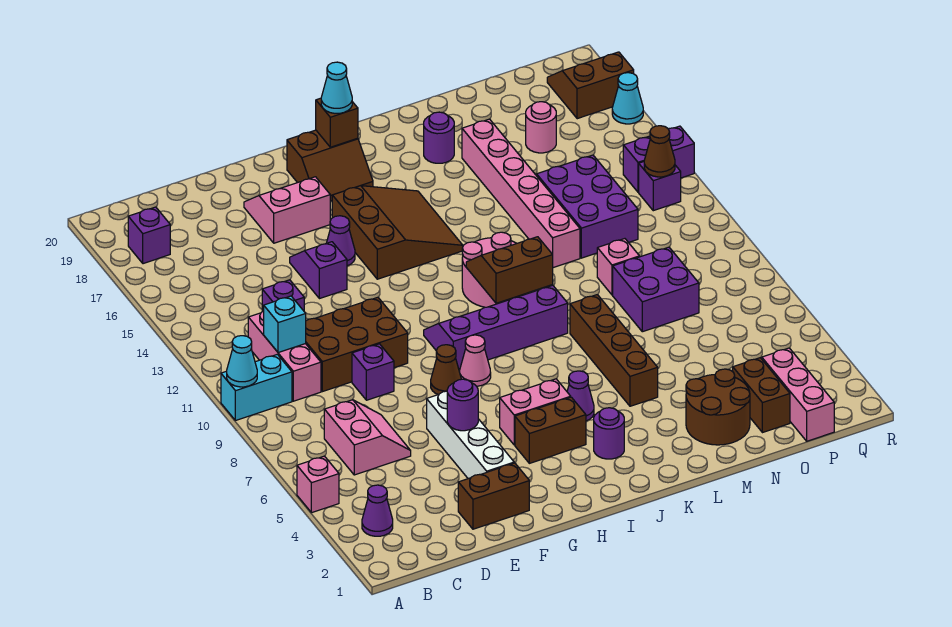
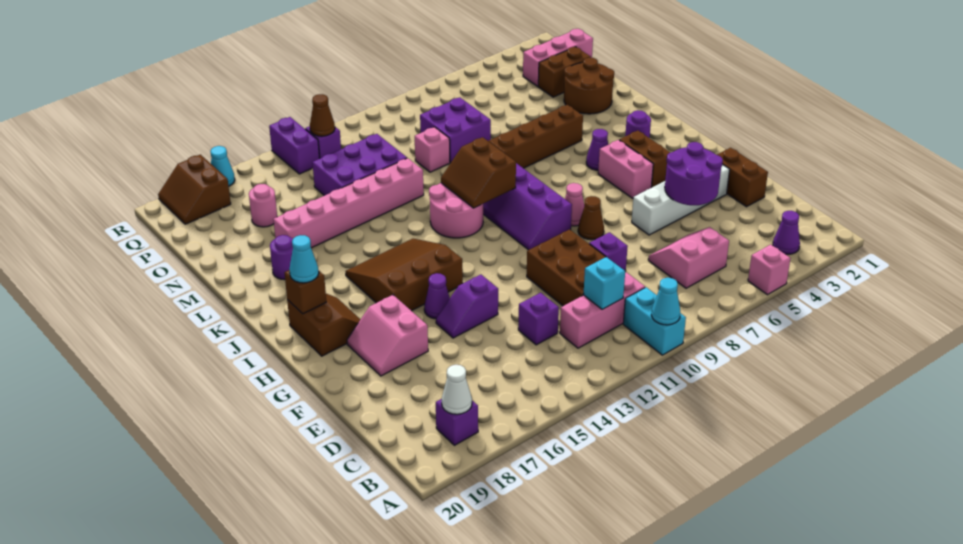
none -> white 1x1 cone [442,365,472,414]
purple 1x1 round brick [447,379,478,431] -> purple 2x2 round brick [665,142,723,205]

